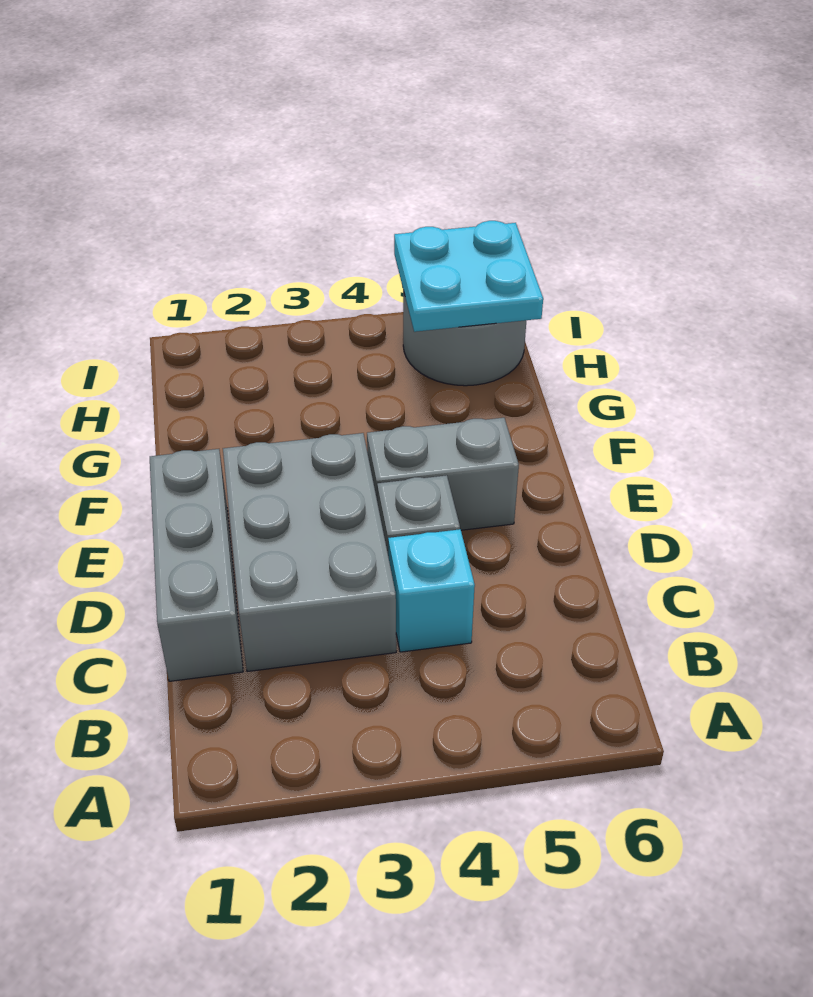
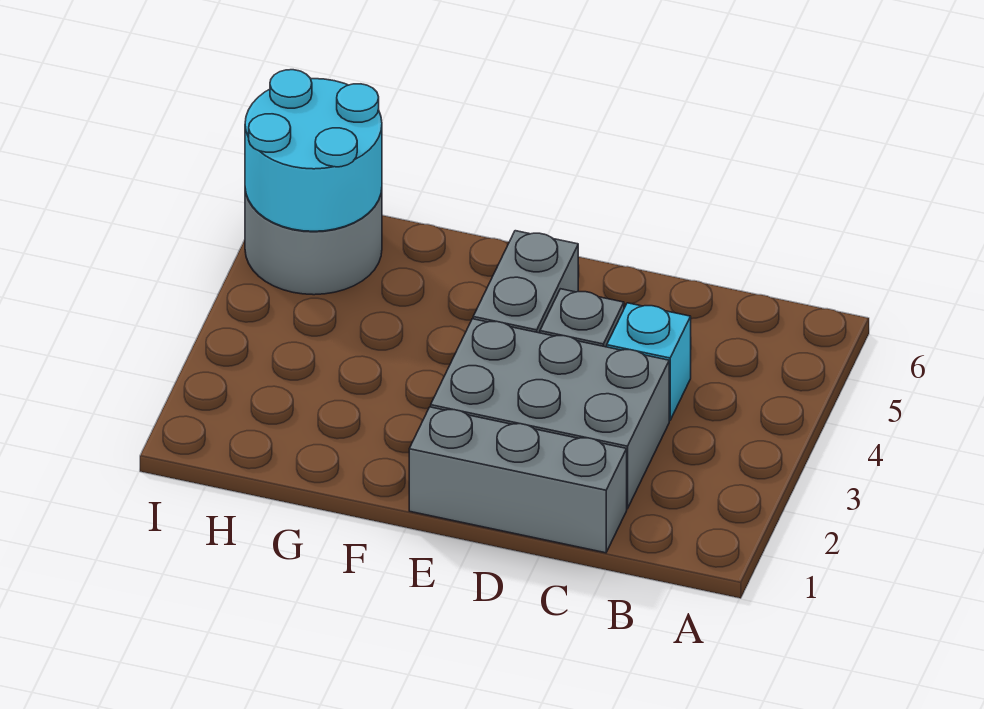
cyan 2x2 plate [394,221,543,332] -> cyan 2x2 round brick [245,70,382,231]

